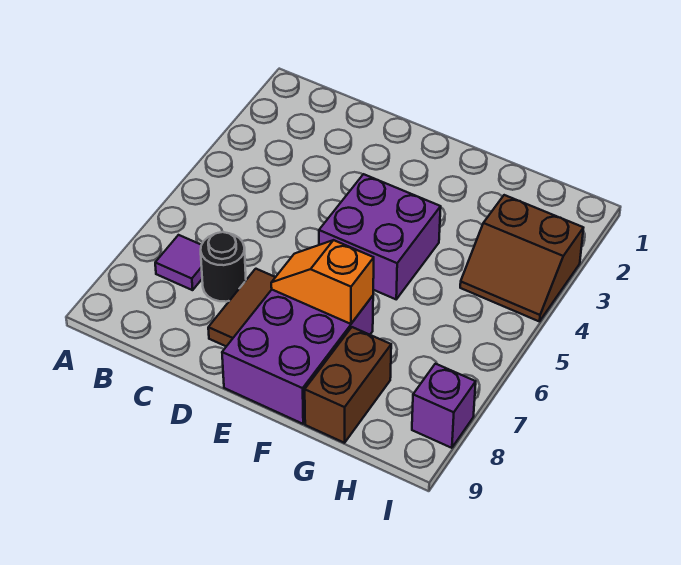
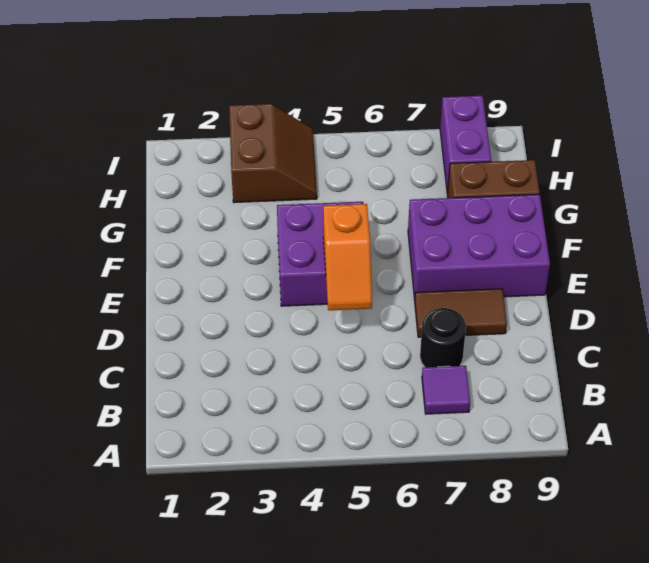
orange 1x2 slope [271,240,374,324] -> orange 1x2 slope moved to [323,204,372,310]
purple 1x1 brick [412,364,476,448] -> purple 1x2 brick [440,96,491,194]

